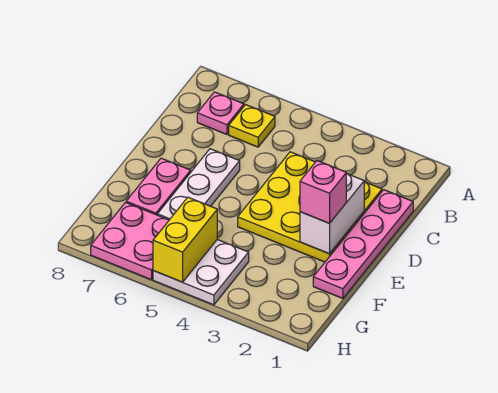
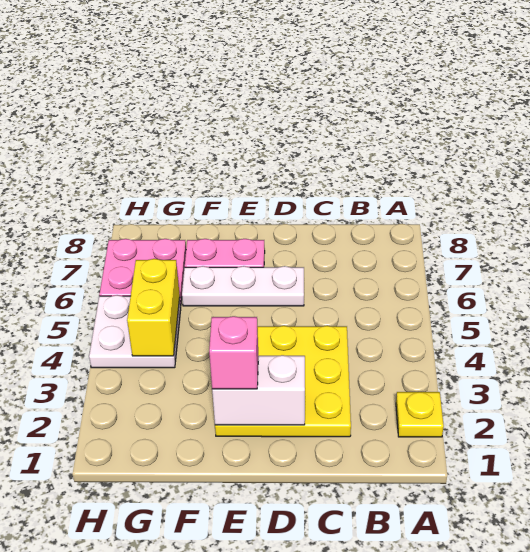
yellow 1x1 plate [229,105,275,147] -> yellow 1x1 plate moved to [396,392,444,437]
pink 1x1 plate [197,92,244,134] -> none
pink 1x4 plate [313,190,413,298] -> none
yellow 1x2 brick [153,197,217,282] -> yellow 1x2 brick turned to [127,259,180,356]

